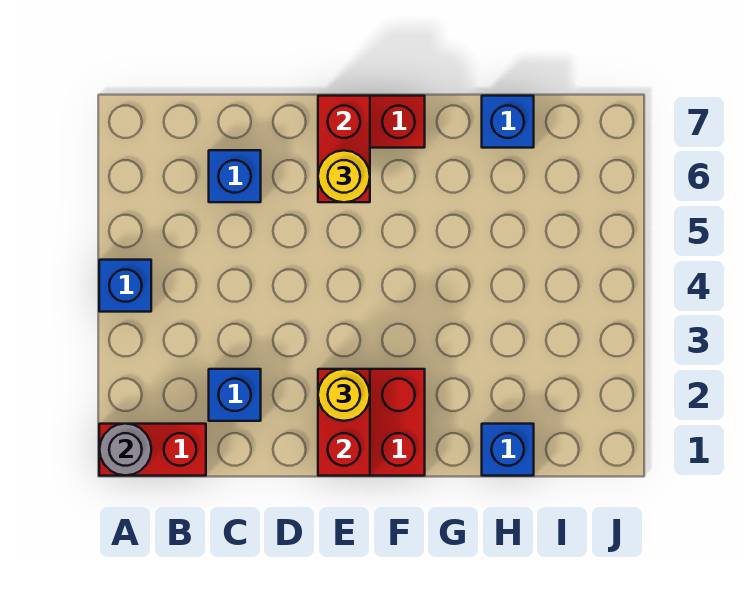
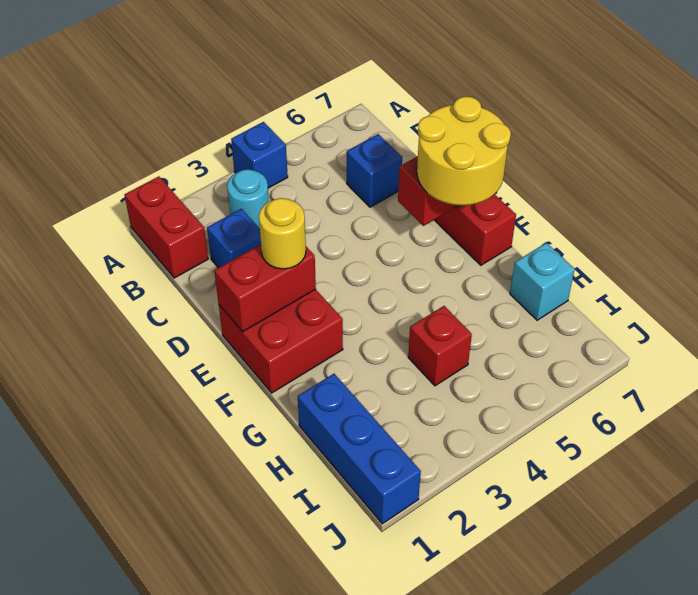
grey 1x1 round brick [99,424,151,476] -> none
none -> cyan 1x1 round brick [227,169,269,228]
yellow 1x1 round brick [318,151,370,202] -> yellow 2x2 round brick [417,97,511,205]
blue 1x1 brick [482,424,534,476] -> blue 1x3 brick [298,374,421,524]
none -> red 1x1 brick [408,306,472,386]
blue 1x1 brick [482,96,534,148] -> cyan 1x1 brick [510,243,575,320]

